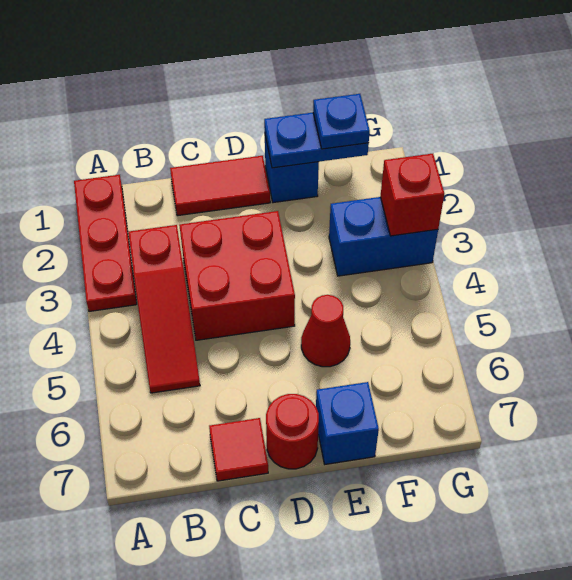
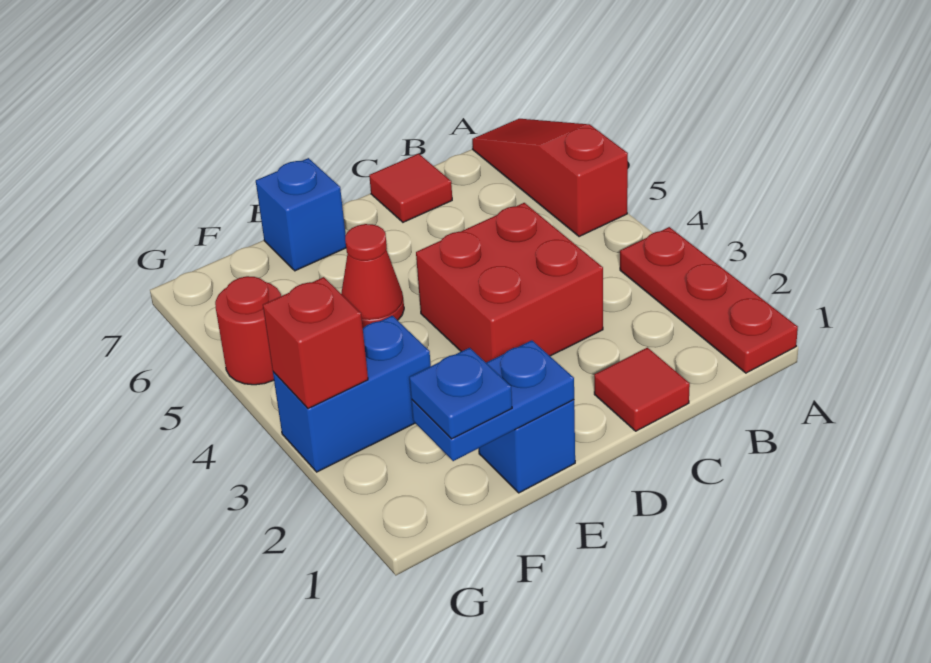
red 1x3 slope [128,225,200,393] -> red 1x3 slope moved to [472,119,628,237]
red 1x2 tile [170,156,270,216] -> red 1x1 tile [594,348,690,431]
red 1x1 round brick [266,394,319,469] -> red 1x1 round brick moved to [215,276,281,385]

